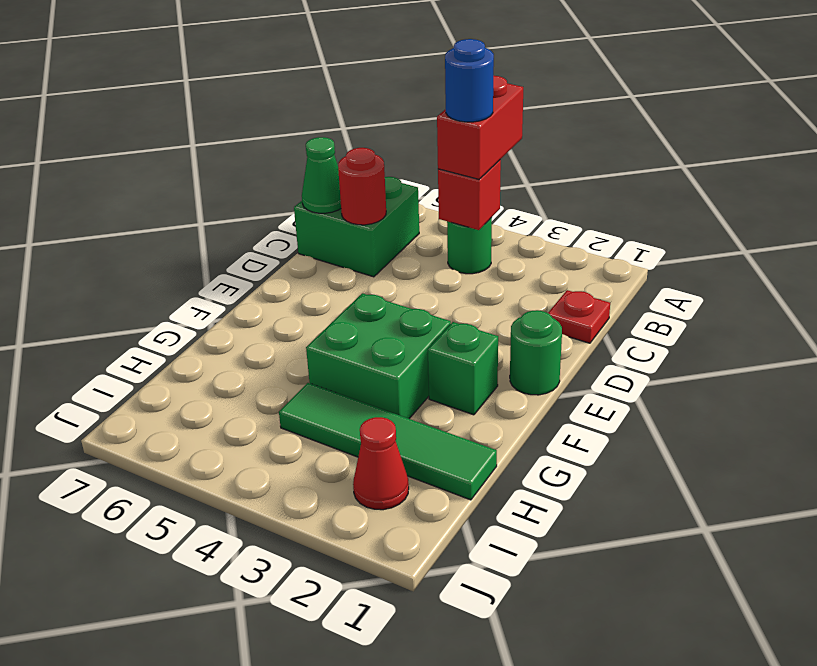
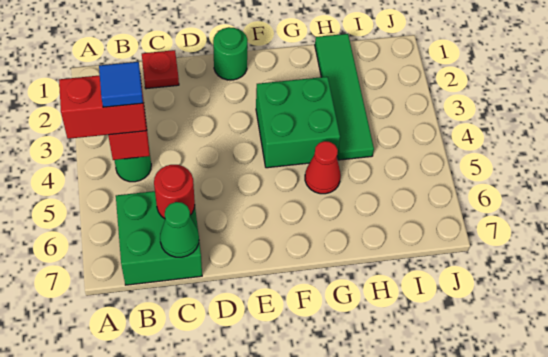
blue 1x1 round brick [445,39,494,122] -> blue 1x1 tile [99,62,143,107]
green 1x1 brick [428,322,498,415] -> none
red 1x1 cone [353,417,409,510] -> red 1x1 cone moved to [305,141,341,194]

